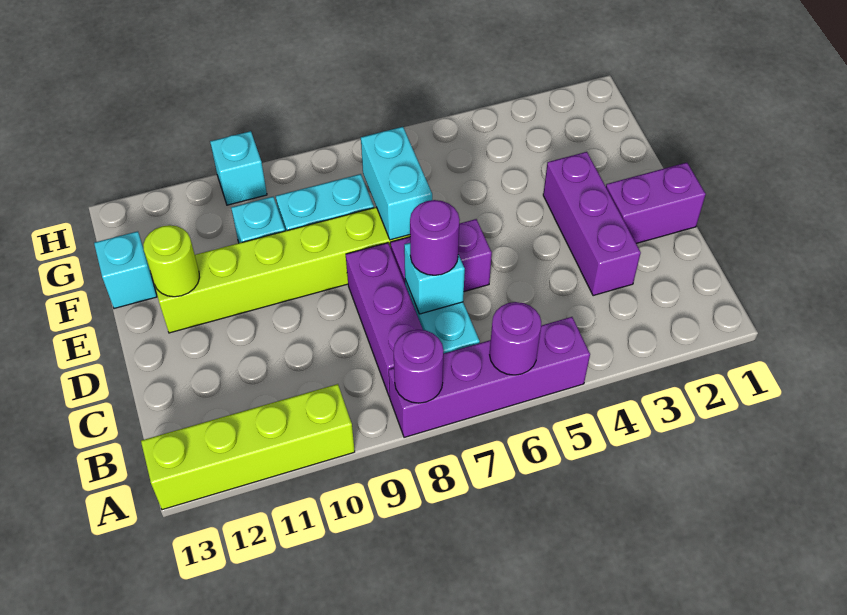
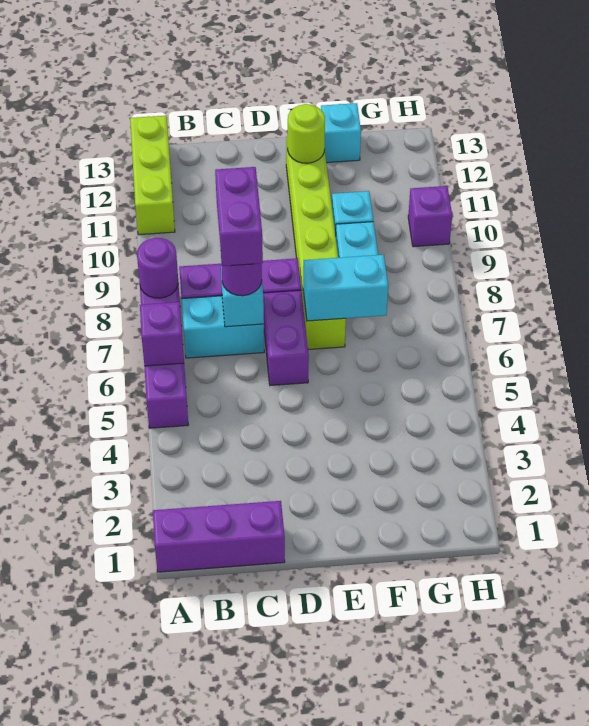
purple 1x1 round brick [490,302,541,375] -> purple 1x1 brick [140,302,184,366]
lime 1x4 brick [141,384,355,510] -> lime 1x3 brick [130,116,175,235]
purple 1x3 brick [543,152,641,296] -> purple 1x3 brick moved to [153,501,285,572]
purple 1x2 brick [606,163,706,244] -> purple 1x2 brick moved to [215,167,263,266]
cyan 1x1 brick [210,131,267,205] -> purple 1x1 brick [408,186,452,247]

